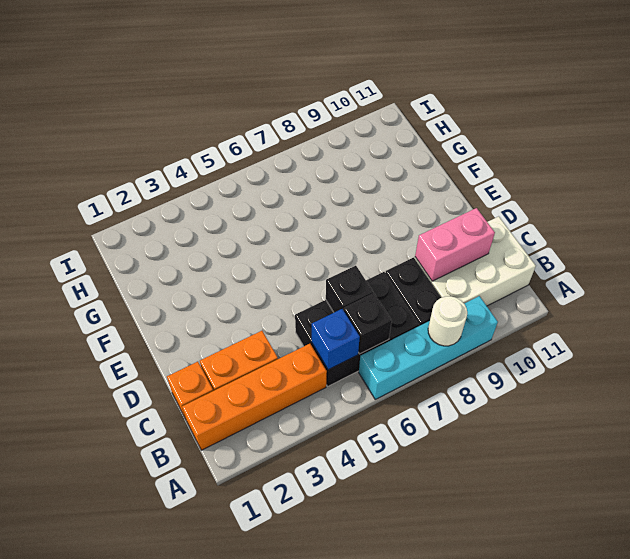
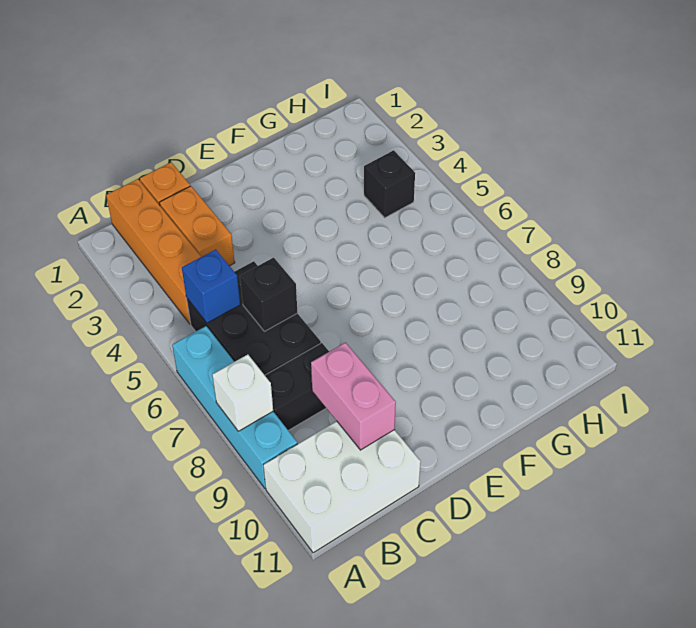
white 1x1 round brick [428,296,467,346] -> white 1x1 brick [212,354,273,431]
black 1x1 brick [344,293,392,354] -> black 1x1 brick moved to [364,150,415,218]
white 2x3 brick [415,216,536,306] -> white 2x3 brick turned to [263,421,421,553]

